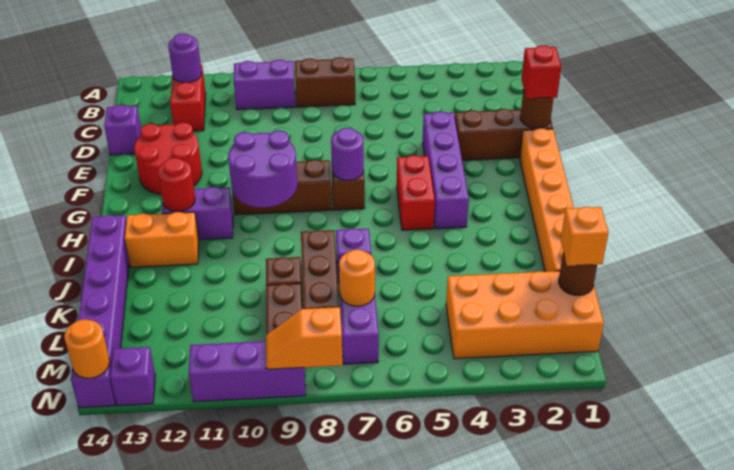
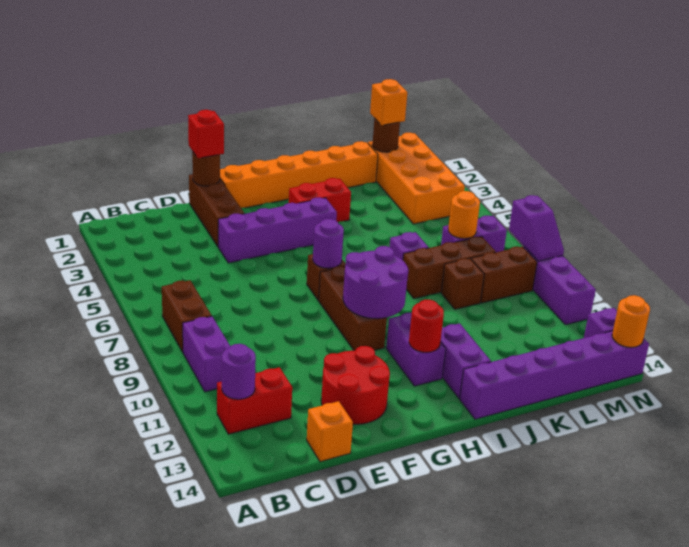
purple 1x1 brick [104,105,141,155] -> orange 1x1 brick [307,401,353,462]
red 1x2 brick [397,155,435,230] -> red 1x2 brick moved to [289,178,351,222]
orange 1x2 brick [125,212,199,267] -> purple 1x2 brick [441,324,491,399]
orange 1x2 slope [266,307,343,369] -> purple 1x2 slope [509,195,564,261]

